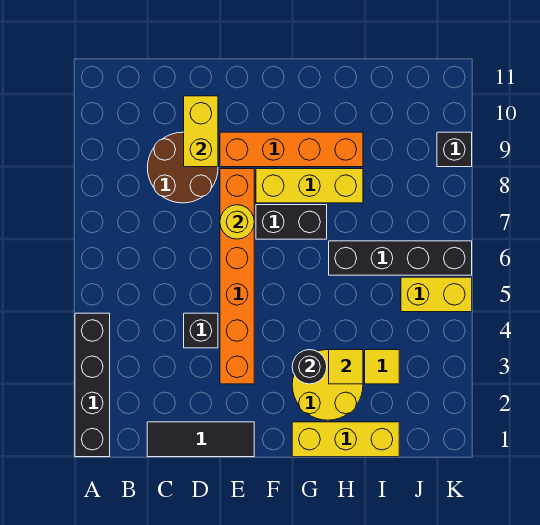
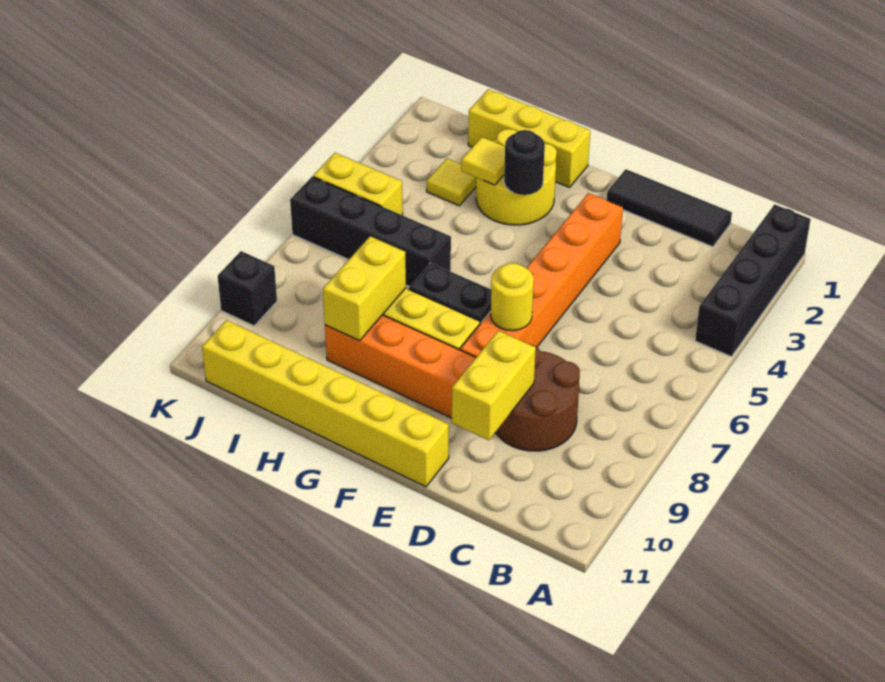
black 1x1 brick [184,313,218,348] -> none
none -> yellow 1x6 brick [202,320,449,487]
none -> yellow 1x2 brick [323,236,406,341]

